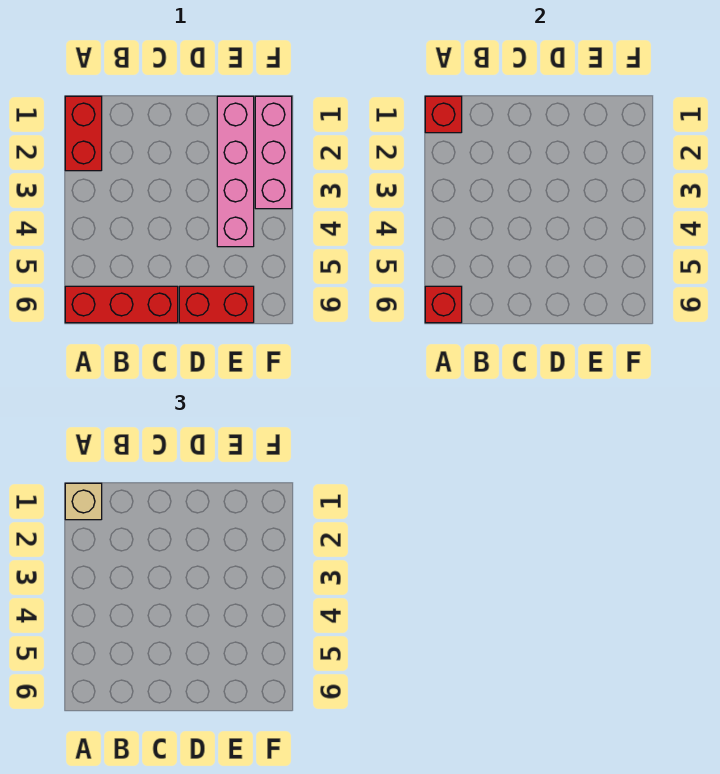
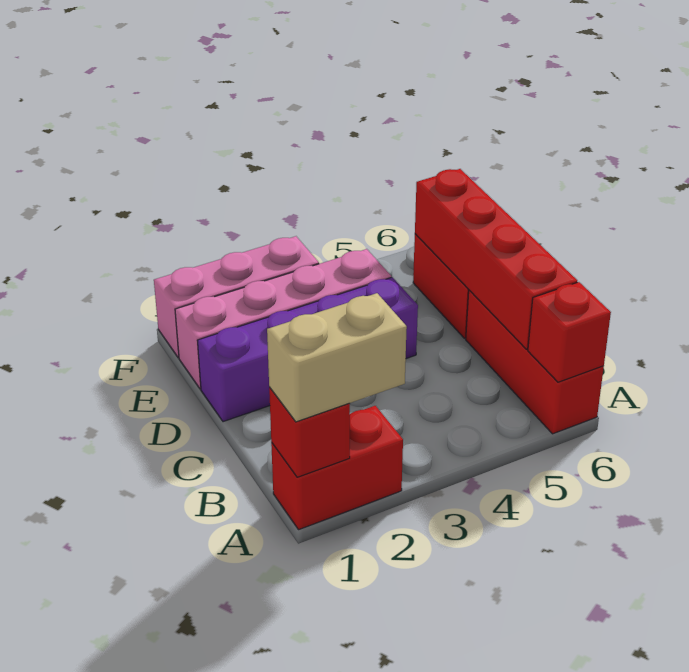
tan 1x1 brick [65,483,102,520] -> tan 1x2 brick [267,293,407,422]
none -> red 1x4 brick [415,169,577,349]
none -> purple 1x4 brick [197,277,418,422]

